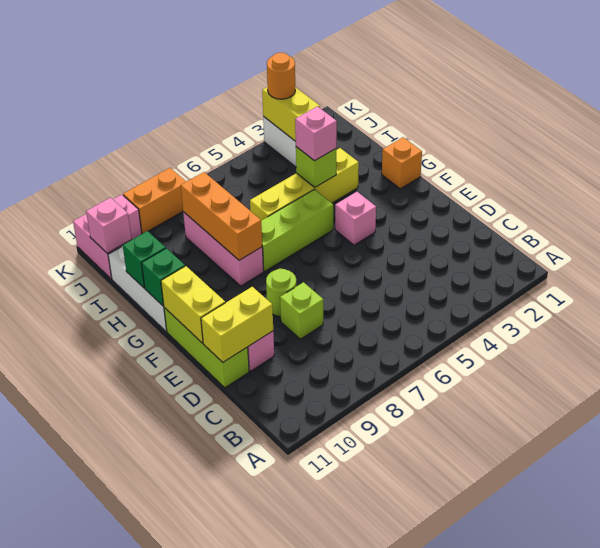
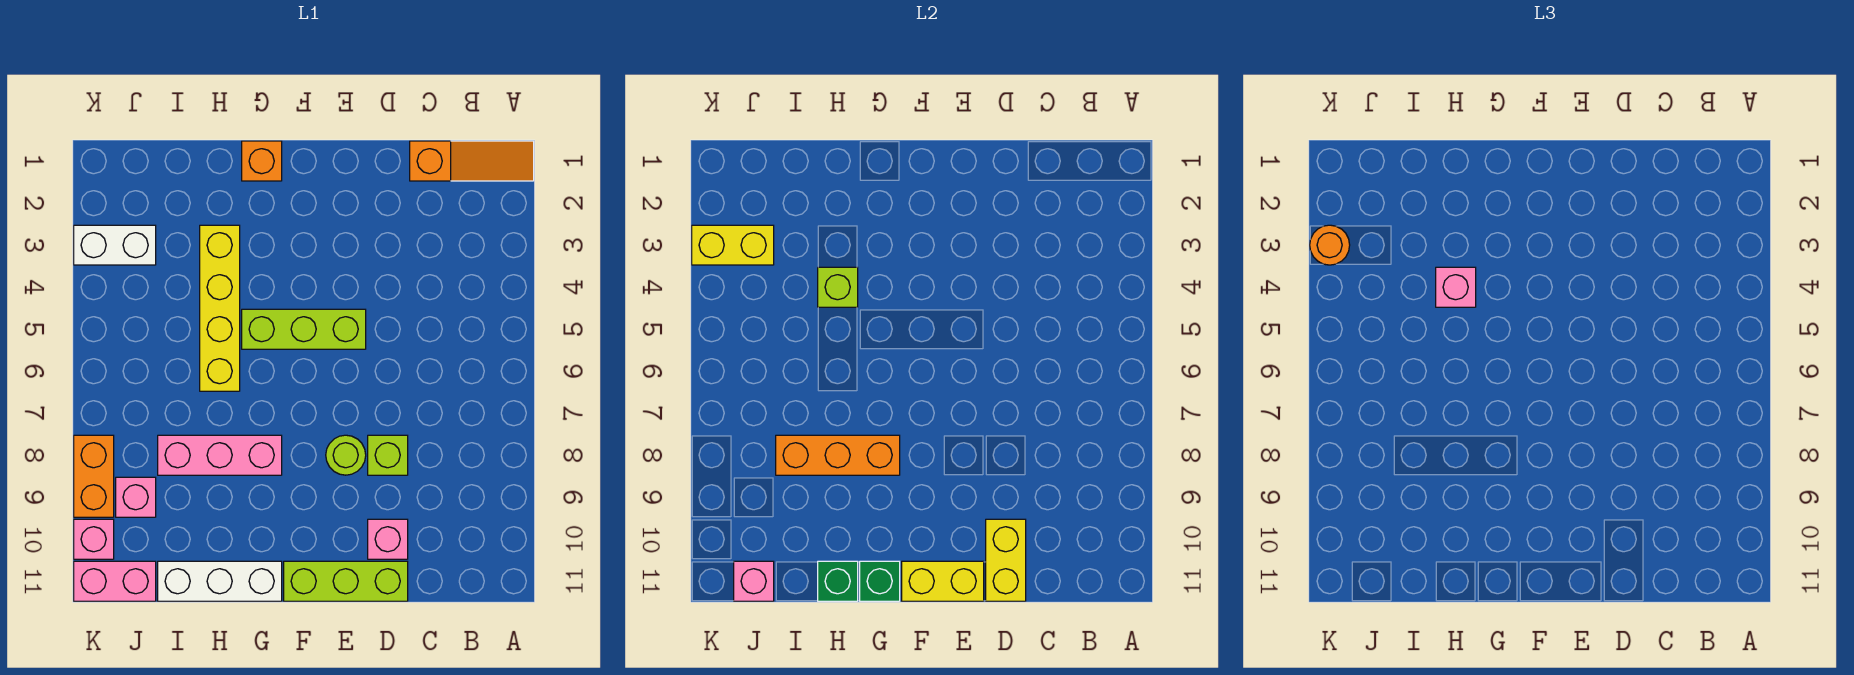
none -> orange 1x3 slope [410,141,534,181]
pink 1x1 brick [335,192,376,245] -> pink 1x1 brick moved to [116,477,156,517]
lime 1x3 brick [261,190,333,271] -> lime 1x3 brick turned to [242,309,366,349]

